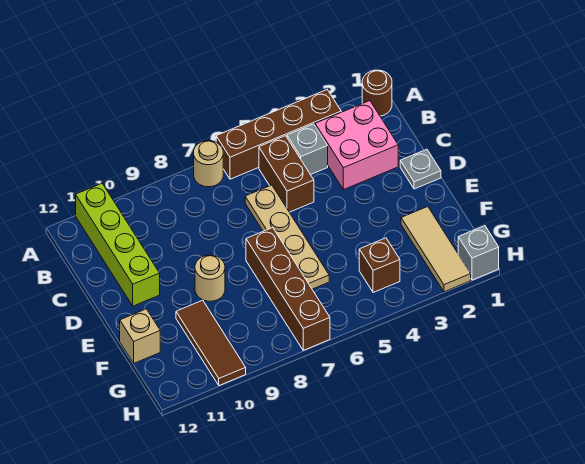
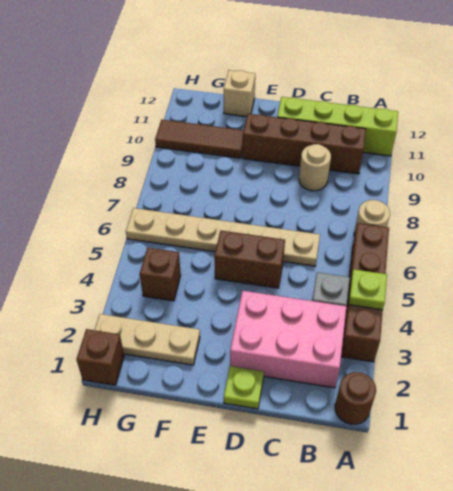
none -> lime 1x1 plate [349,269,387,310]
pink 2x2 brick [315,101,398,190] -> pink 2x3 brick [230,291,347,388]
brown 1x2 brick [259,136,314,212] -> brown 1x2 brick moved to [214,231,285,288]
tan 1x4 plate [245,185,329,289] -> tan 1x6 plate [126,208,320,266]
grey 1x1 plate [400,149,441,189] -> lime 1x1 plate [224,366,264,409]
brown 1x4 brick [246,228,330,350] -> brown 1x4 brick moved to [242,114,366,174]
tan 1x1 round brick [195,255,225,301] -> tan 1x1 round brick moved to [299,144,331,191]
tan 1x3 tile [401,207,471,292] -> tan 1x3 plate [95,314,200,365]
grey 1x1 brick [458,226,499,280] -> brown 1x1 brick [76,329,124,385]

